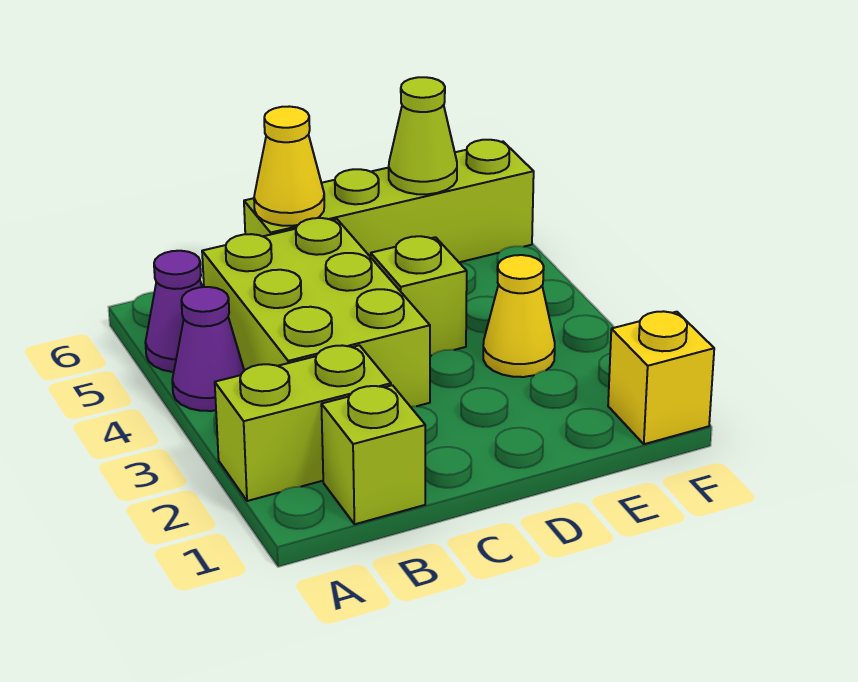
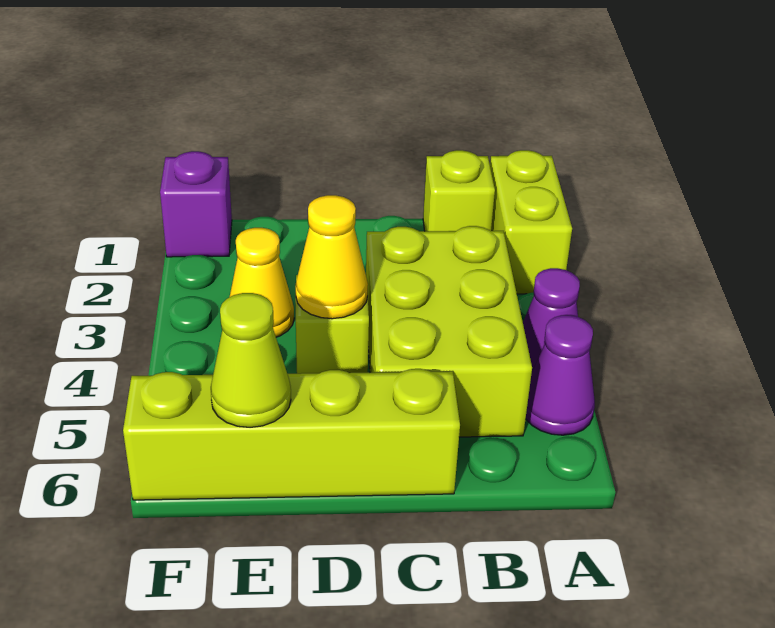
lime 1x2 brick [215,345,391,501] -> lime 1x2 brick turned to [490,150,572,294]
yellow 1x1 cone [254,106,324,226] -> yellow 1x1 cone moved to [296,195,368,319]
yellow 1x1 brick [608,311,714,444] -> purple 1x1 brick [160,151,232,257]

